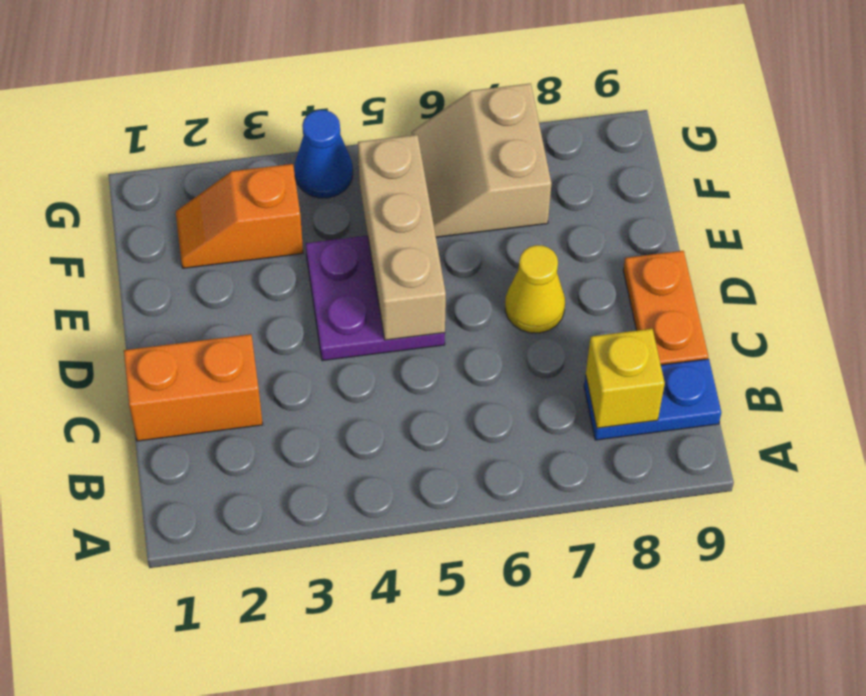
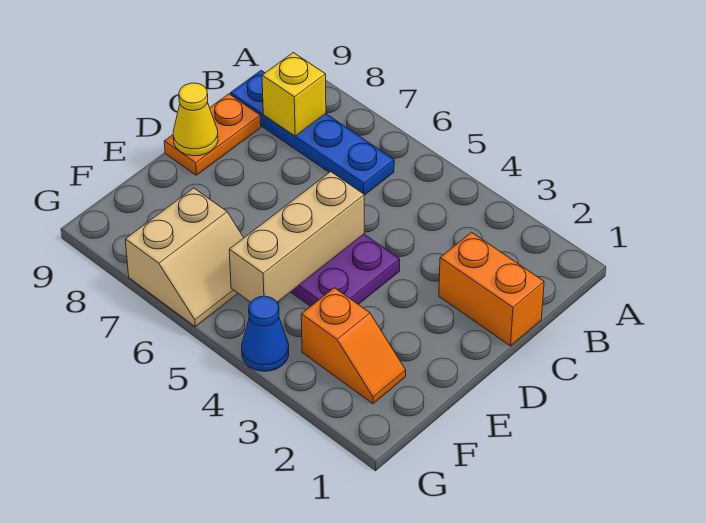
blue 1x2 plate [584,359,721,440] -> blue 1x4 plate [230,70,394,195]
yellow 1x1 cone [505,245,565,333] -> yellow 1x1 cone moved to [173,83,218,156]

